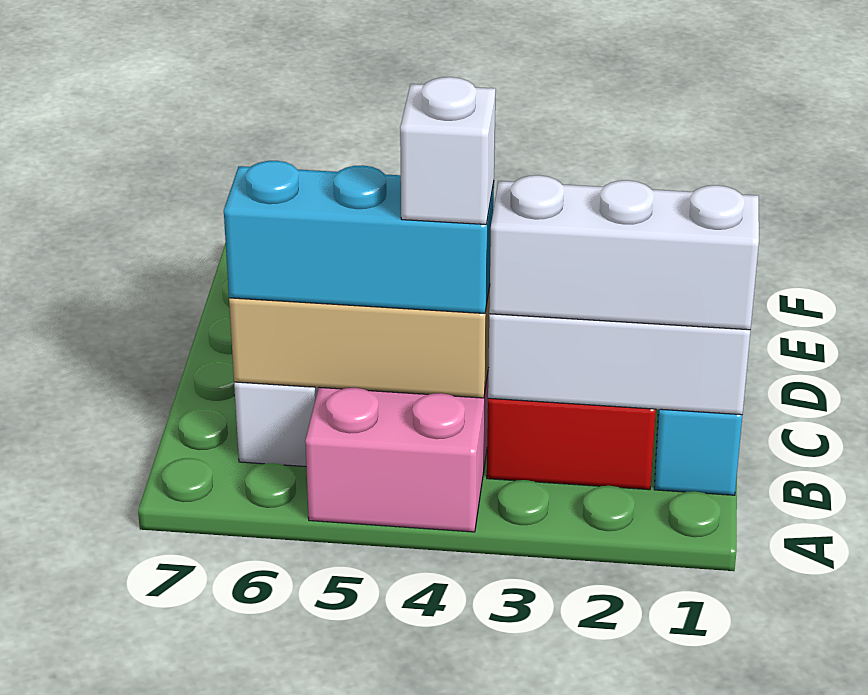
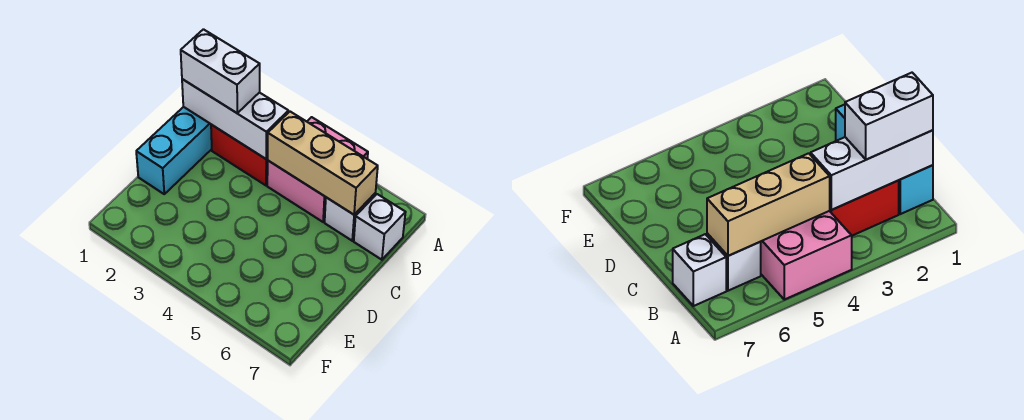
white 1x3 brick [489,175,759,330] -> white 1x2 brick [181,29,260,113]
cyan 1x3 brick [224,161,494,313] -> none
white 1x1 brick [400,77,496,225] -> white 1x1 brick moved to [354,194,406,260]

